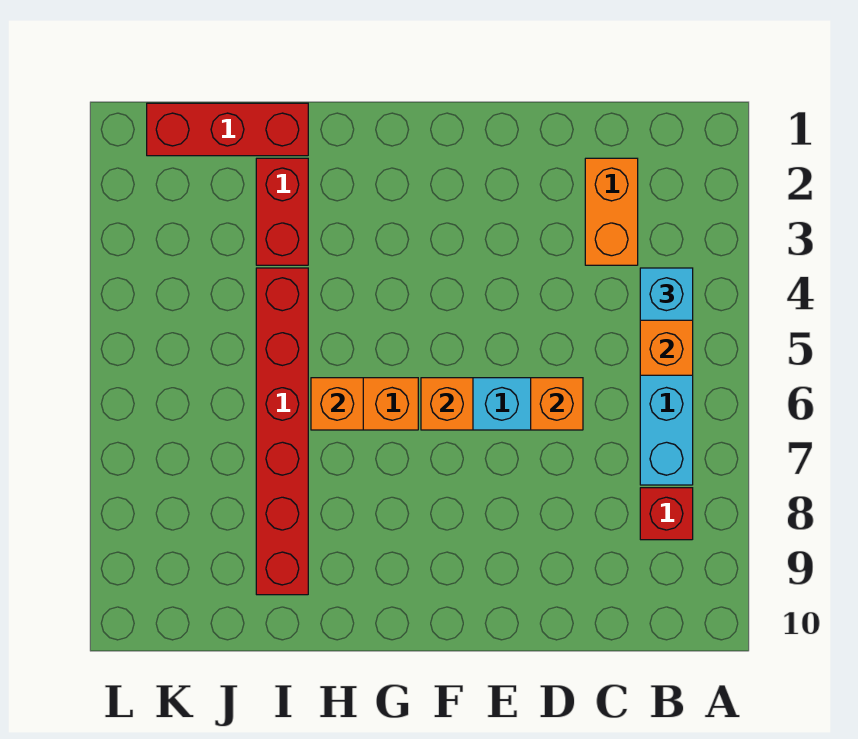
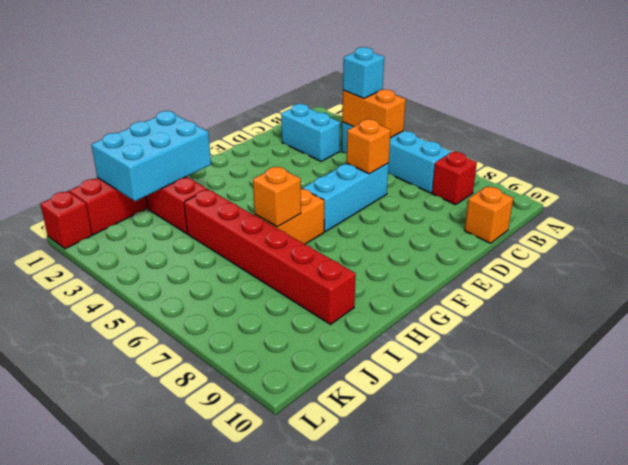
orange 1x2 brick [585,158,638,265] -> cyan 1x2 brick [281,104,340,161]
orange 1x1 brick [421,378,473,430] -> orange 1x1 brick moved to [464,186,513,243]
none -> cyan 2x3 brick [91,111,211,201]
none -> red 1x1 brick [40,191,92,249]

